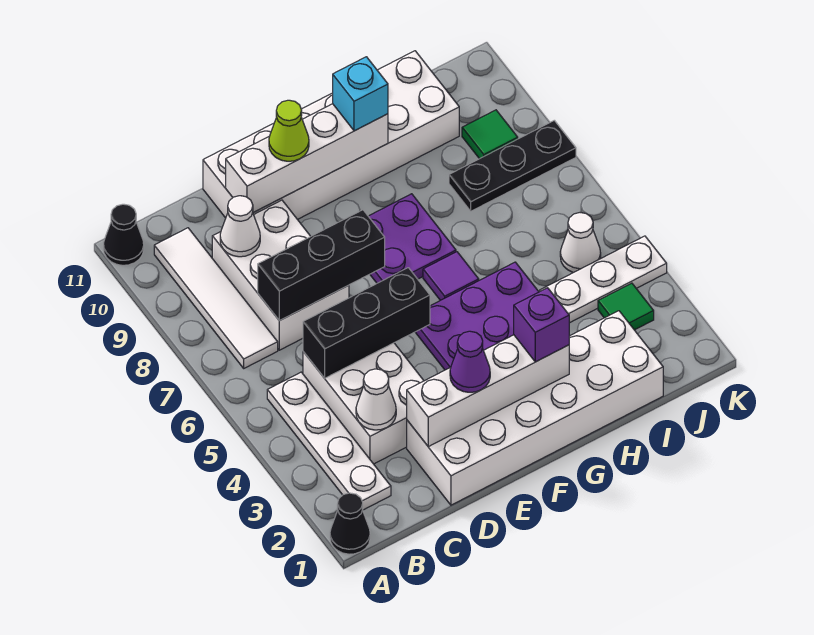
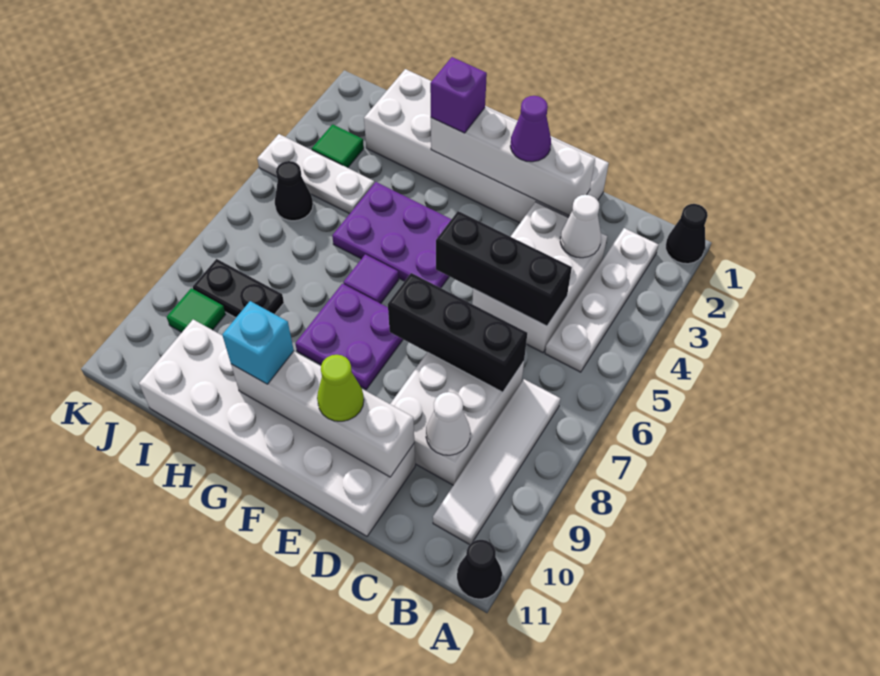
black 1x3 plate [449,120,576,211] -> black 1x2 plate [193,259,284,318]
white 1x1 cone [560,213,601,273] -> black 1x1 cone [275,161,313,221]

